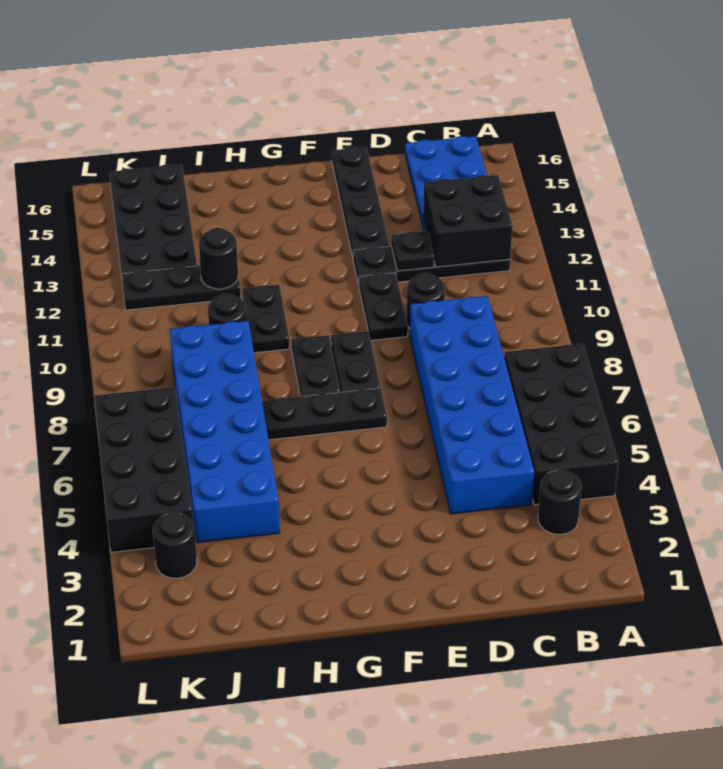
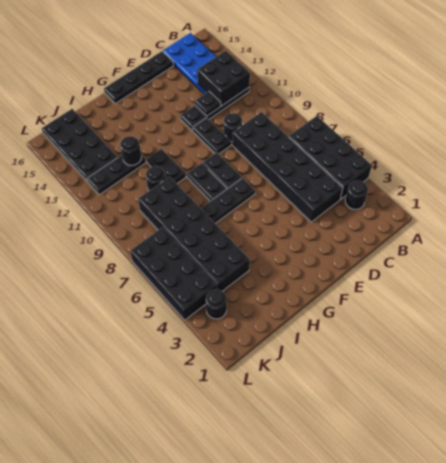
blue 2x6 brick [410,296,534,514] -> black 2x6 brick [232,112,343,222]
black 1x4 plate [332,147,389,257] -> black 1x4 plate turned to [104,51,173,104]
blue 2x6 brick [170,321,280,543] -> black 2x6 brick [138,176,250,291]

